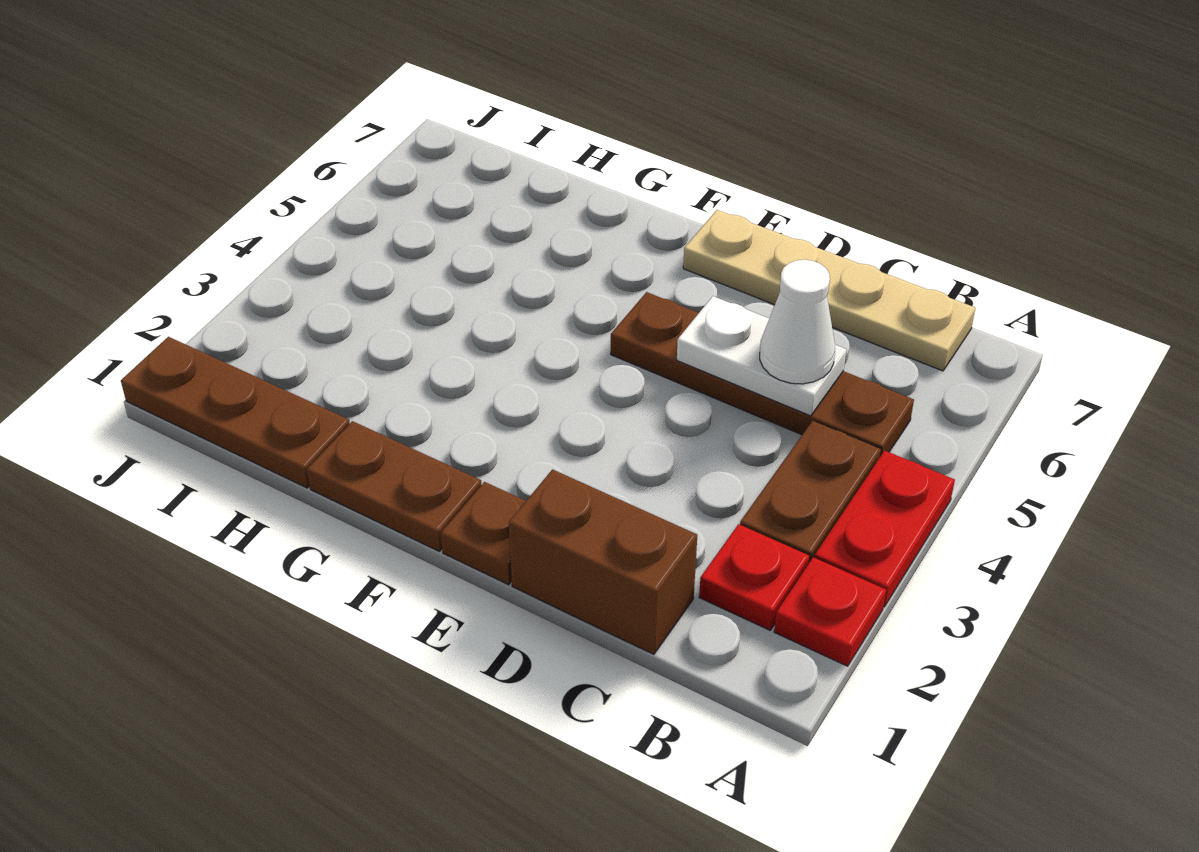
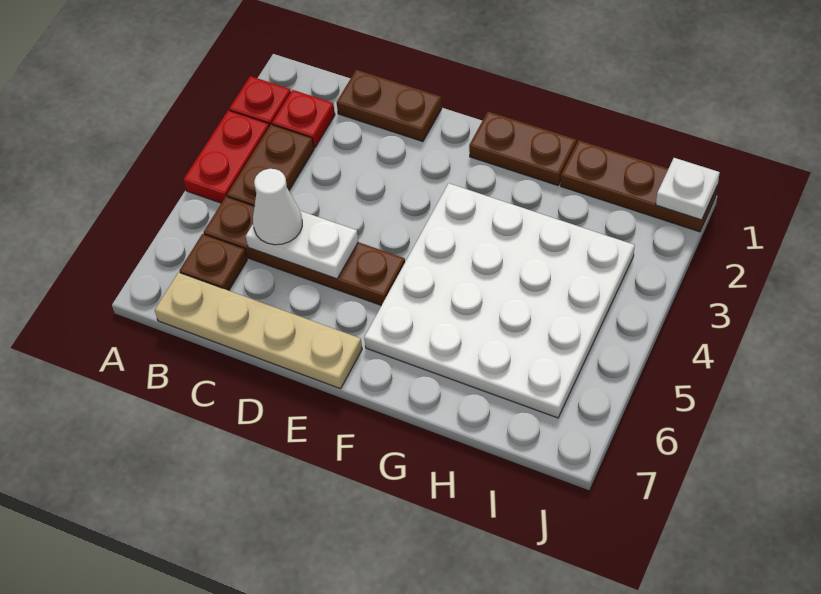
brown 1x2 brick [509,470,697,654] -> brown 1x2 plate [337,70,442,141]
brown 1x1 plate [441,482,526,585] -> brown 1x1 plate moved to [180,234,247,291]
none -> white 4x4 plate [364,183,635,418]
none -> white 1x1 plate [656,158,720,220]

